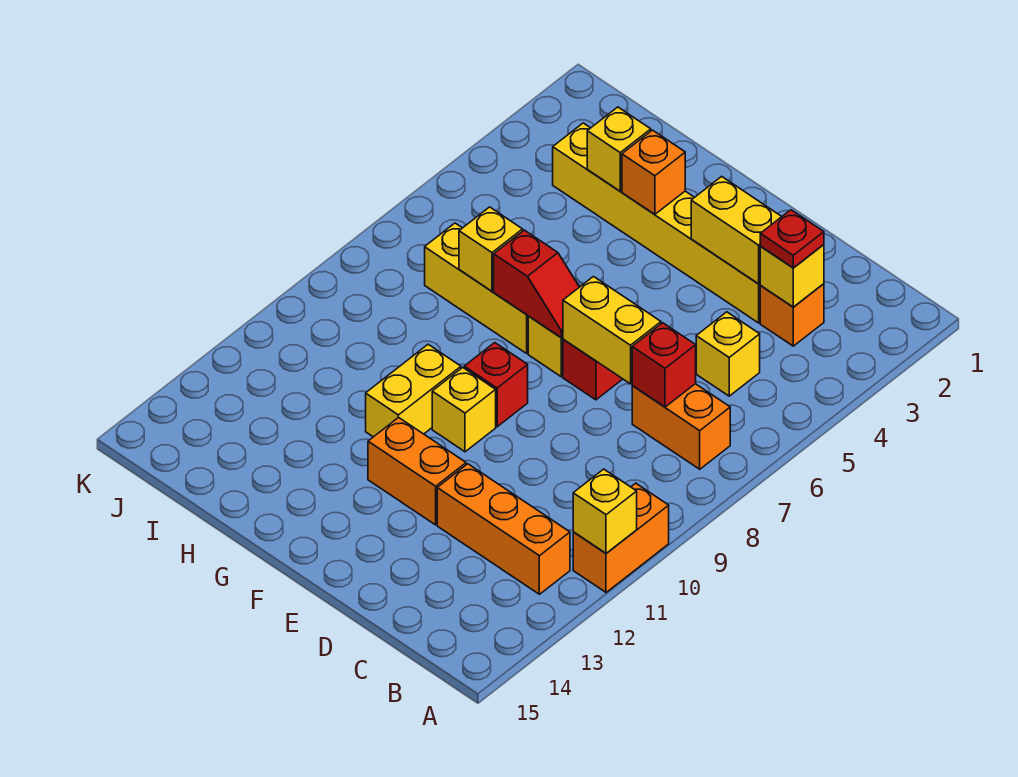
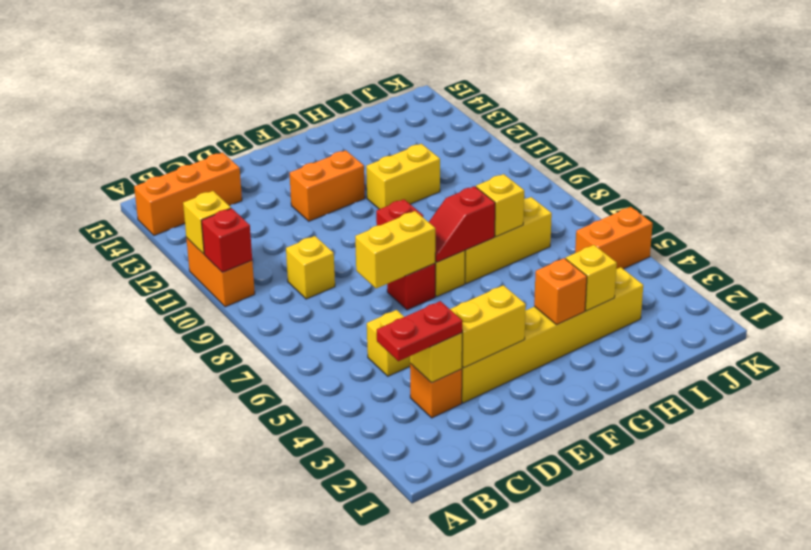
orange 1x2 brick [632,384,730,469] -> orange 1x2 brick moved to [575,207,653,269]
orange 1x3 brick [437,464,570,594] -> orange 1x3 brick moved to [134,153,242,236]
red 1x1 plate [760,210,824,268] -> red 1x2 plate [377,301,462,361]
red 1x1 brick [632,323,696,407] -> red 1x1 brick moved to [202,208,252,272]
yellow 1x1 brick [432,368,496,452] -> yellow 1x1 brick moved to [286,236,335,299]
yellow 1x2 brick [366,344,461,437] -> yellow 1x2 brick turned to [366,144,440,209]

